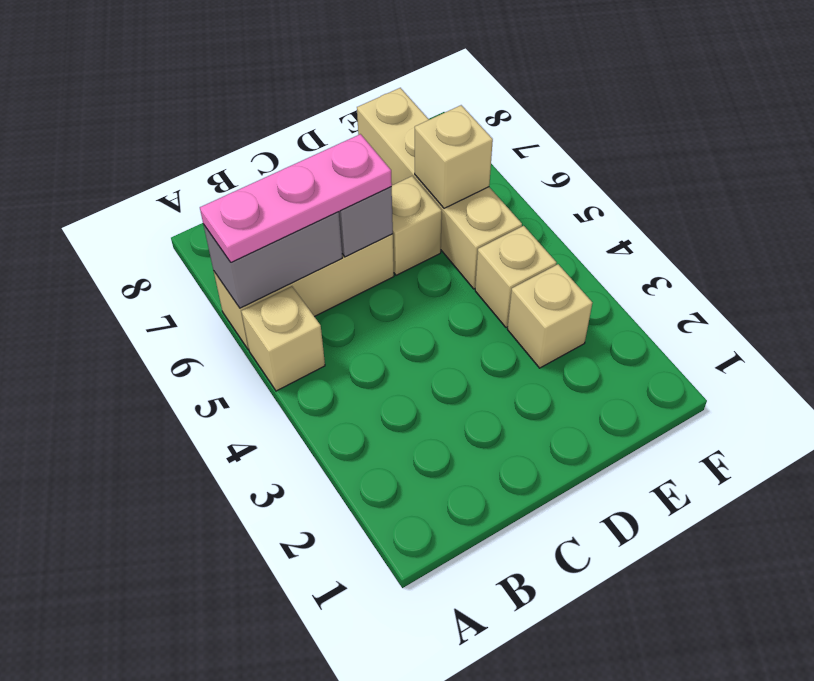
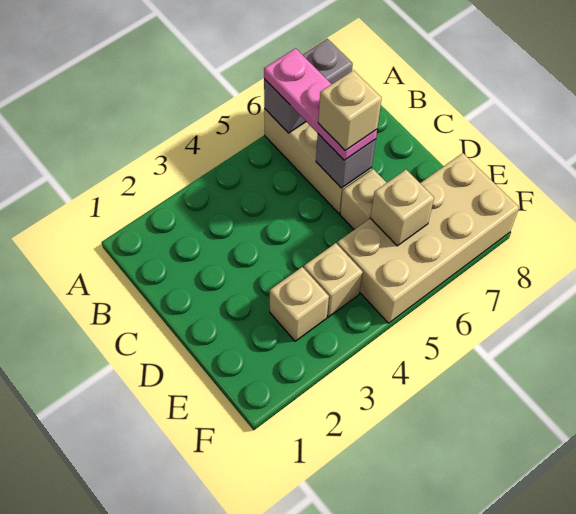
tan 1x1 brick [242,286,325,391] -> tan 1x1 brick moved to [318,70,382,151]
grey 1x2 brick [203,212,342,308] -> grey 1x2 brick turned to [264,39,353,133]
tan 1x4 brick [357,88,522,289] -> tan 2x4 brick [337,153,519,323]

